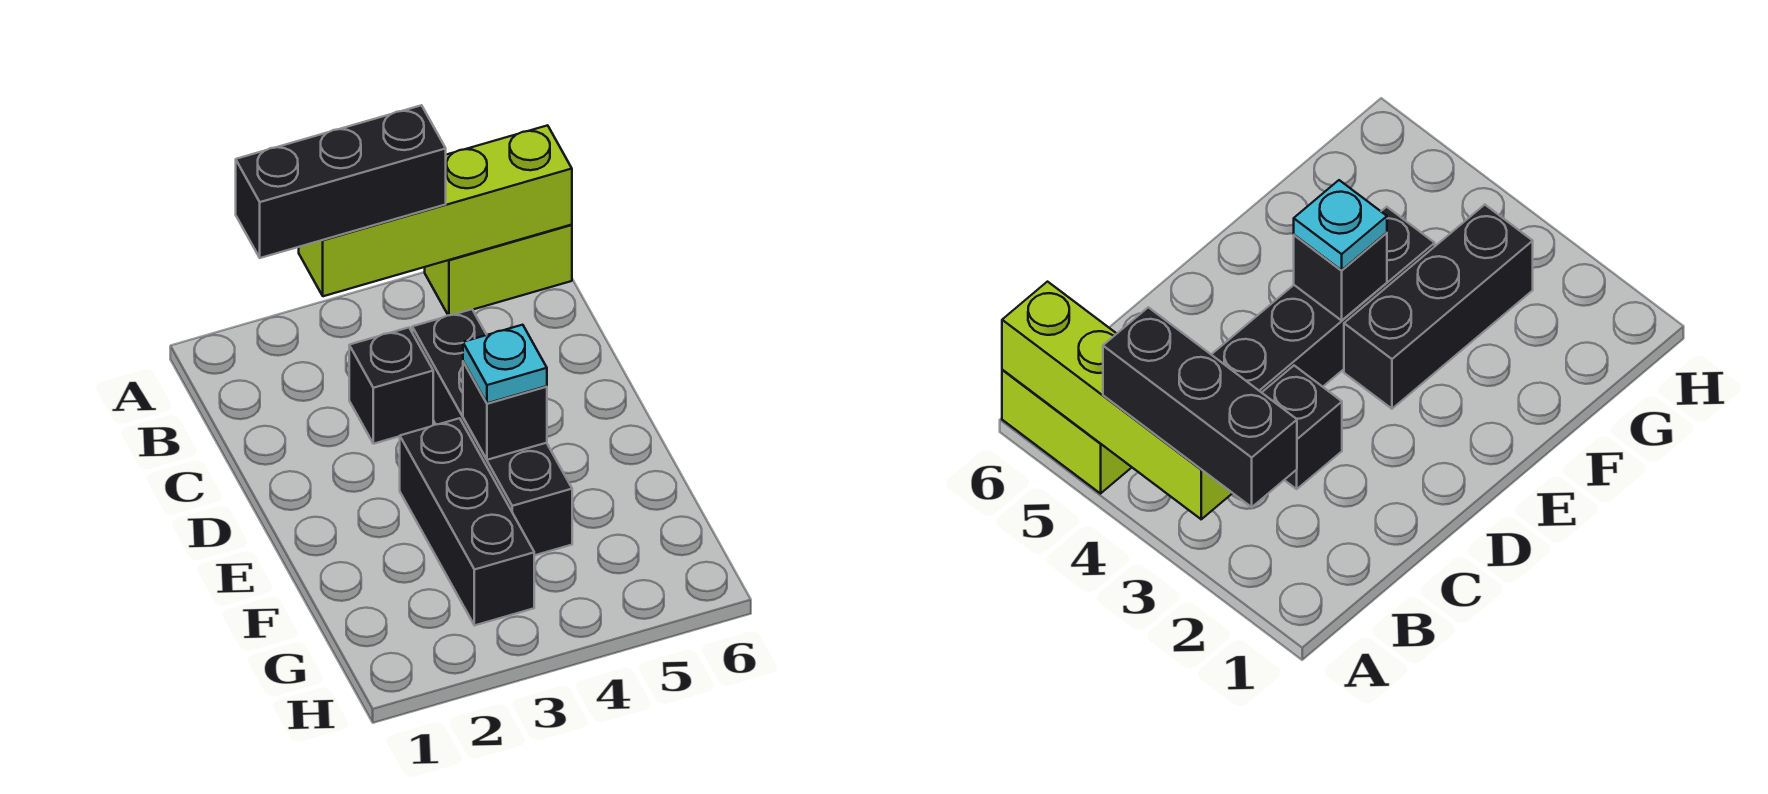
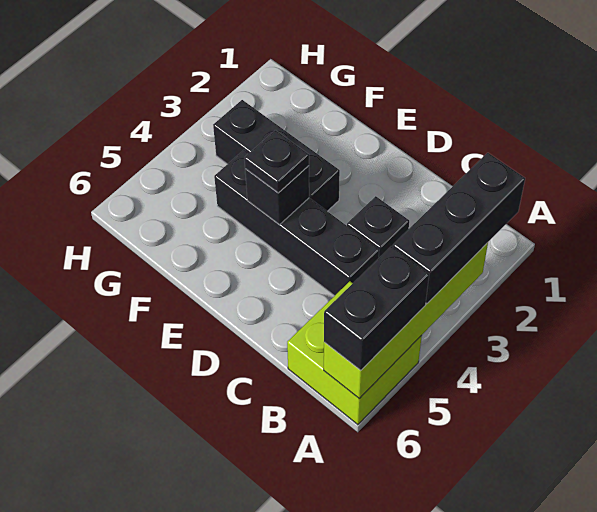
lime 1x2 brick [425,225,572,316] -> lime 2x2 brick [287,281,422,425]
none -> black 1x2 brick [324,246,429,370]
cyan 1x1 plate [463,325,547,403] -> black 1x1 plate [244,130,309,193]

